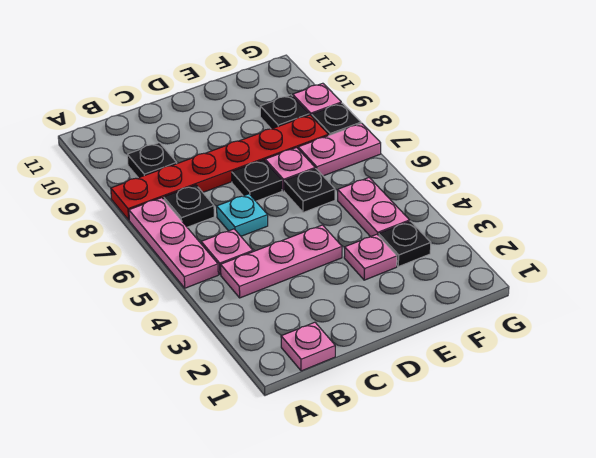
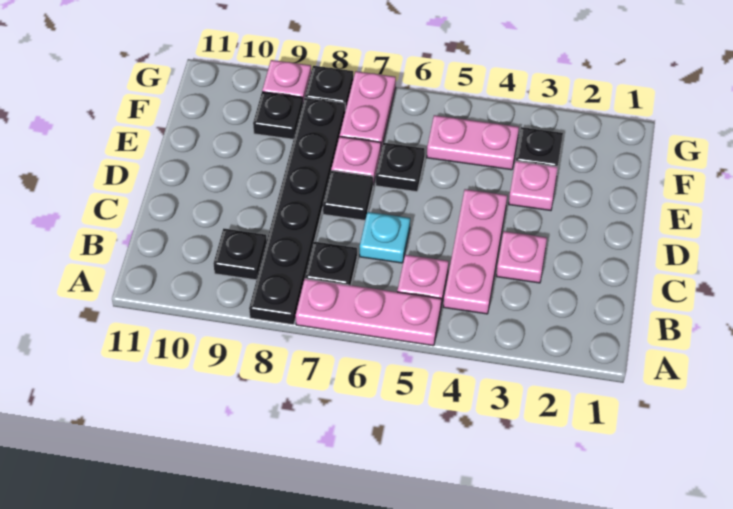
red 1x6 plate [111,115,328,220] -> black 1x6 plate [249,98,345,325]
pink 1x1 plate [281,322,335,371] -> pink 1x1 plate moved to [497,231,547,283]
black 1x1 plate [232,160,282,201] -> black 1x1 tile [323,171,373,220]

